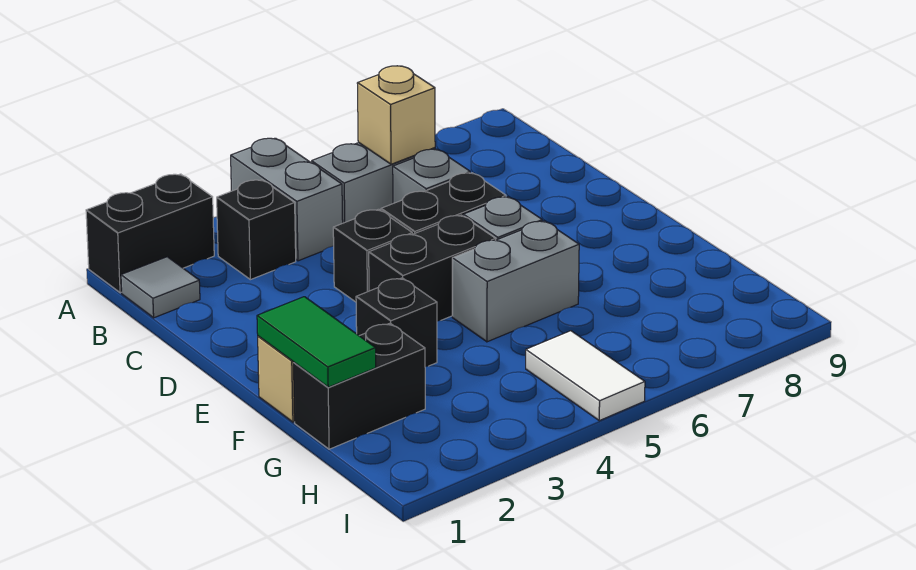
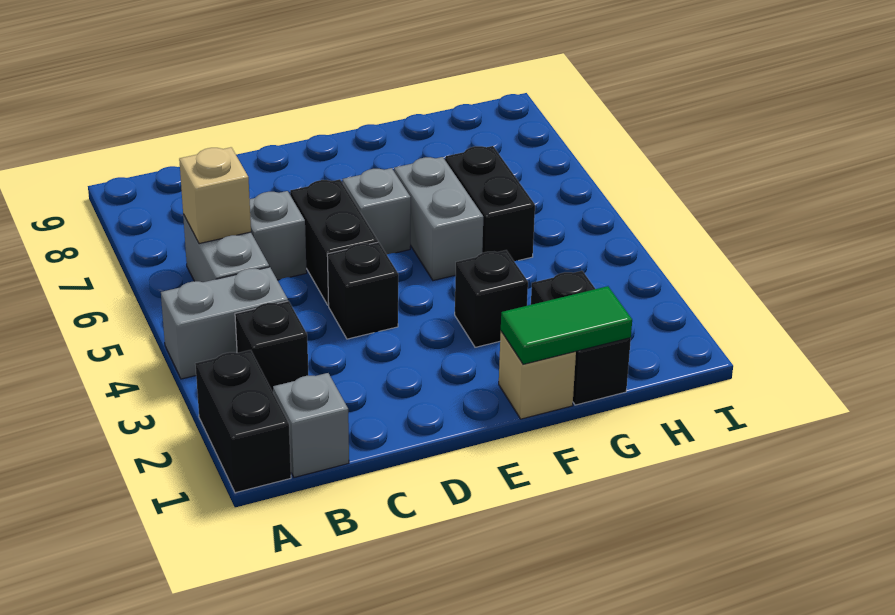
grey 1x1 tile [121,257,200,318] -> grey 1x1 brick [273,373,349,477]
black 1x2 brick [369,215,496,321] -> black 1x2 brick moved to [445,146,535,261]
white 1x2 tile [526,331,645,421] -> none

